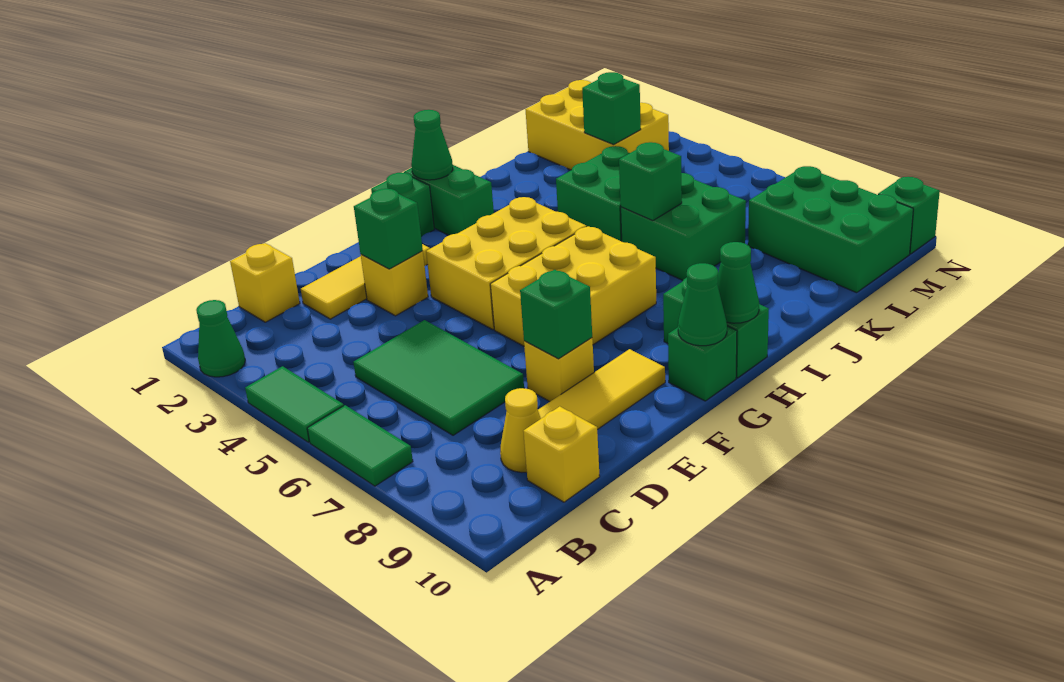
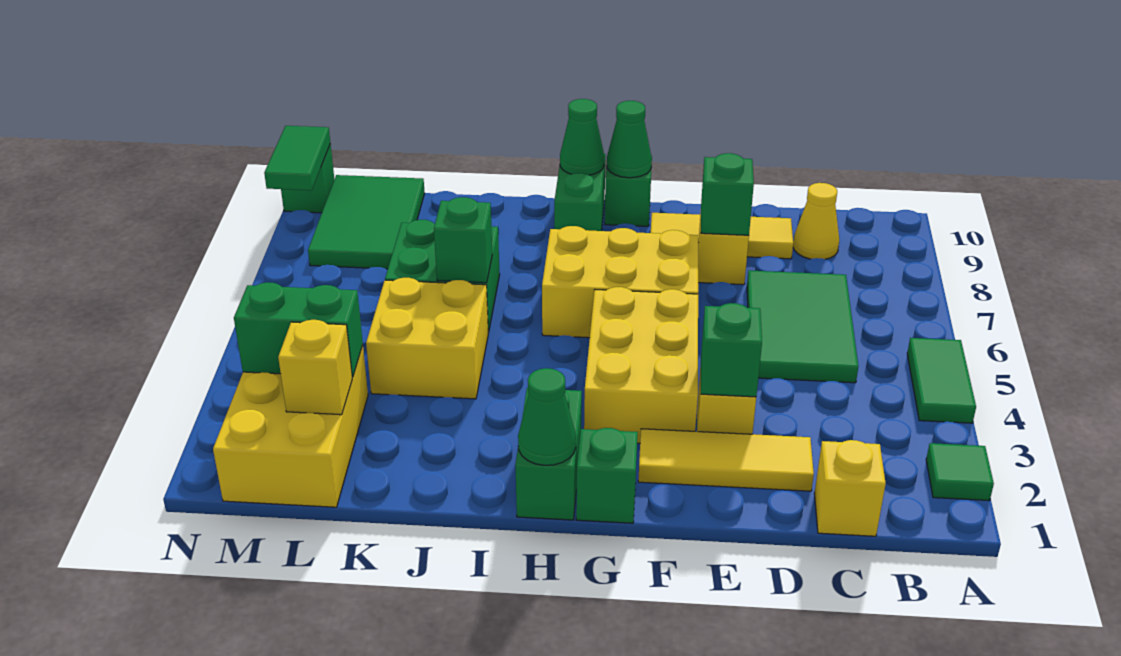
green 1x1 cone [196,300,245,377] -> green 1x1 tile [926,443,994,501]
green 1x2 tile [307,405,413,486] -> green 1x2 tile moved to [264,126,330,190]
yellow 1x1 brick [523,406,600,502] -> yellow 1x1 brick moved to [278,320,352,415]
yellow 2x3 brick [426,197,586,330] -> yellow 2x3 brick turned to [584,287,698,443]
green 2x2 brick [556,146,629,241] -> yellow 2x2 brick [366,278,488,399]
green 1x1 brick [582,72,641,145] -> green 1x2 brick [234,282,363,377]
green 2x3 brick [748,166,913,293] -> green 2x3 tile [308,175,425,269]

